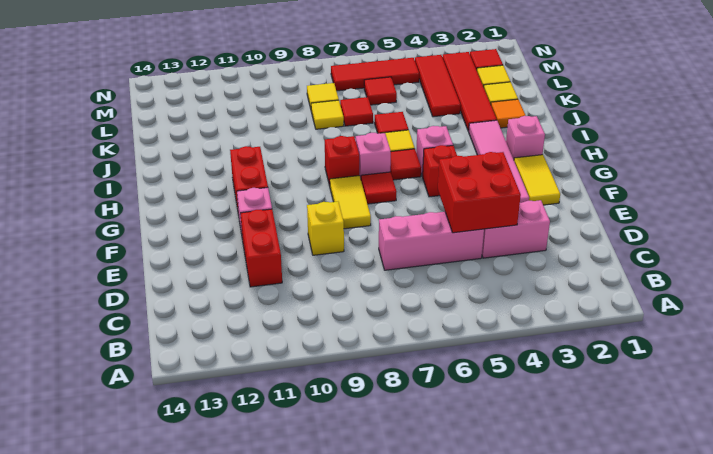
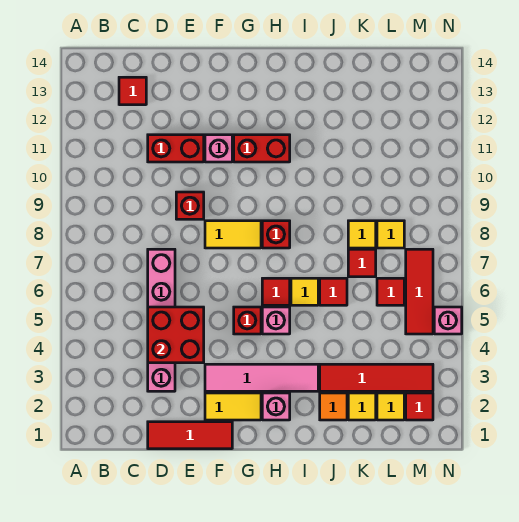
yellow 1x1 brick [307,202,344,255] -> red 1x1 brick [176,192,204,219]
red 1x1 tile [361,172,397,204] -> red 1x1 tile moved to [119,77,146,105]
pink 1x1 brick [356,133,391,179] -> pink 1x1 brick moved to [434,307,462,334]
red 1x3 tile [415,55,461,117] -> red 1x3 tile moved to [148,422,232,449]

